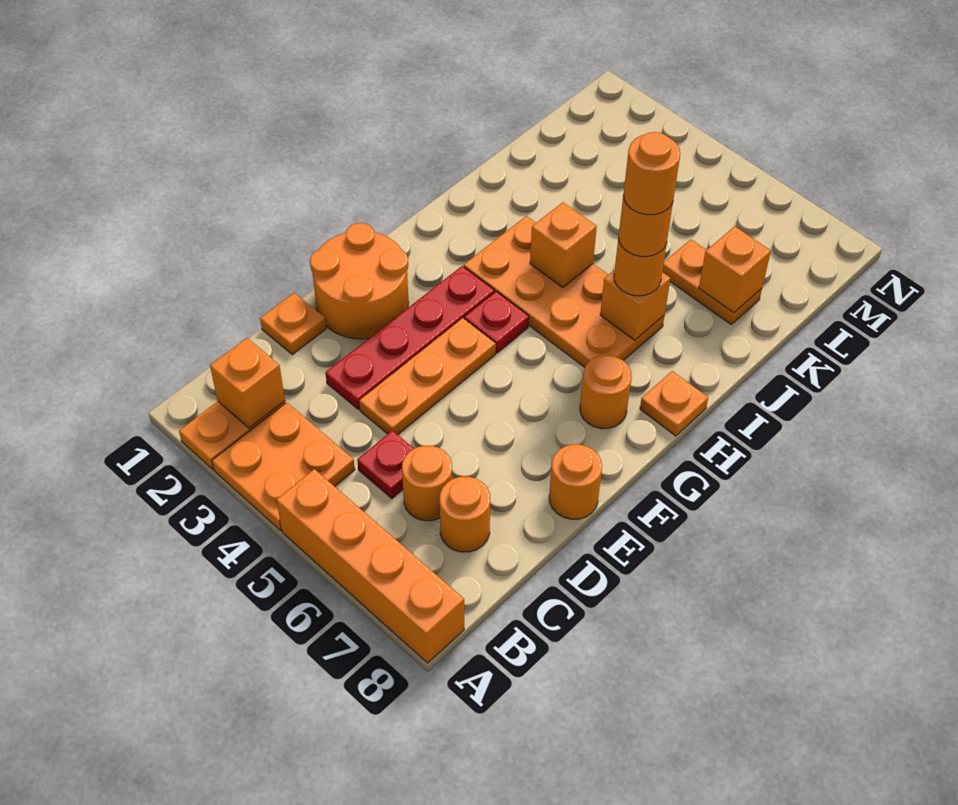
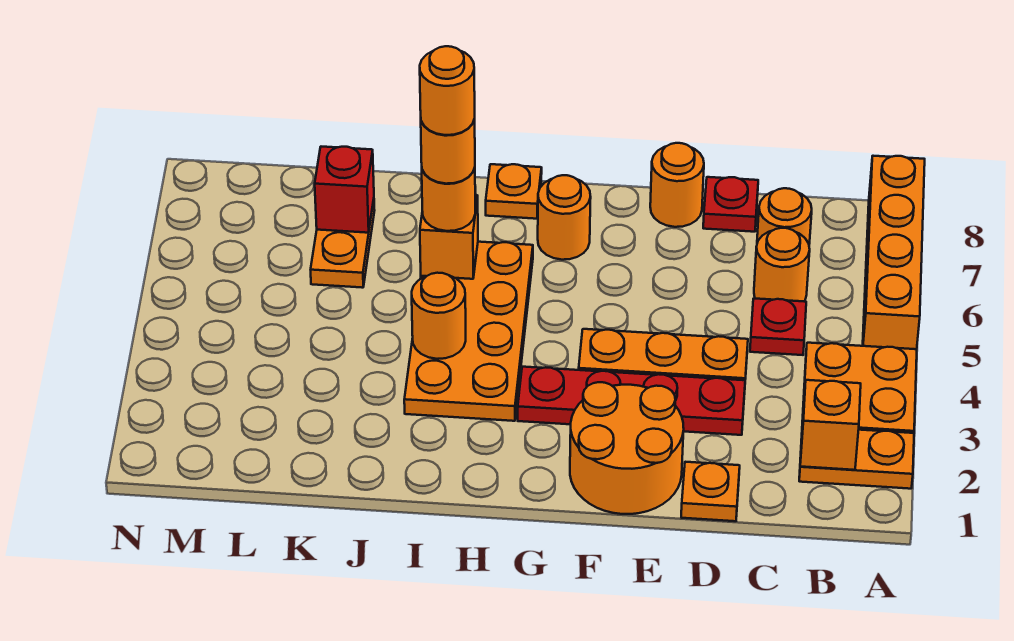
red 1x1 plate [464,292,529,353] -> red 1x1 plate moved to [703,177,758,232]
orange 1x1 brick [530,202,597,288] -> orange 1x1 round brick [412,273,466,359]
orange 1x1 brick [699,226,771,313] -> red 1x1 brick [315,147,374,233]

